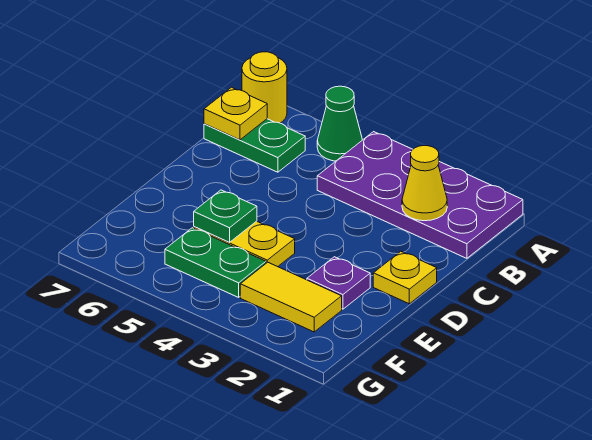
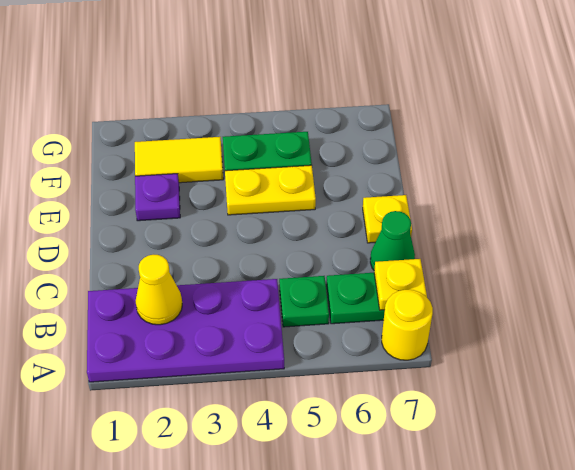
green 1x1 cone [317,86,362,161] -> green 1x1 cone moved to [370,211,415,270]
yellow 1x1 plate [373,251,437,304] -> yellow 1x1 plate moved to [363,195,412,243]
green 1x1 plate [194,190,257,242] -> green 1x1 plate moved to [279,276,329,327]

